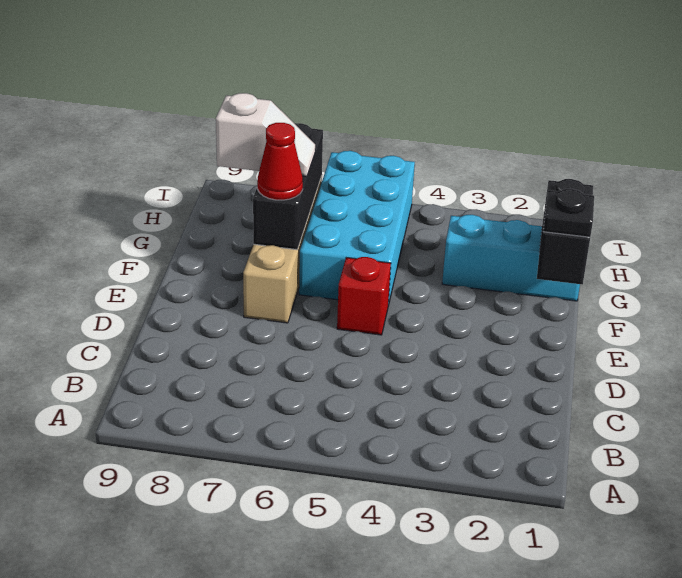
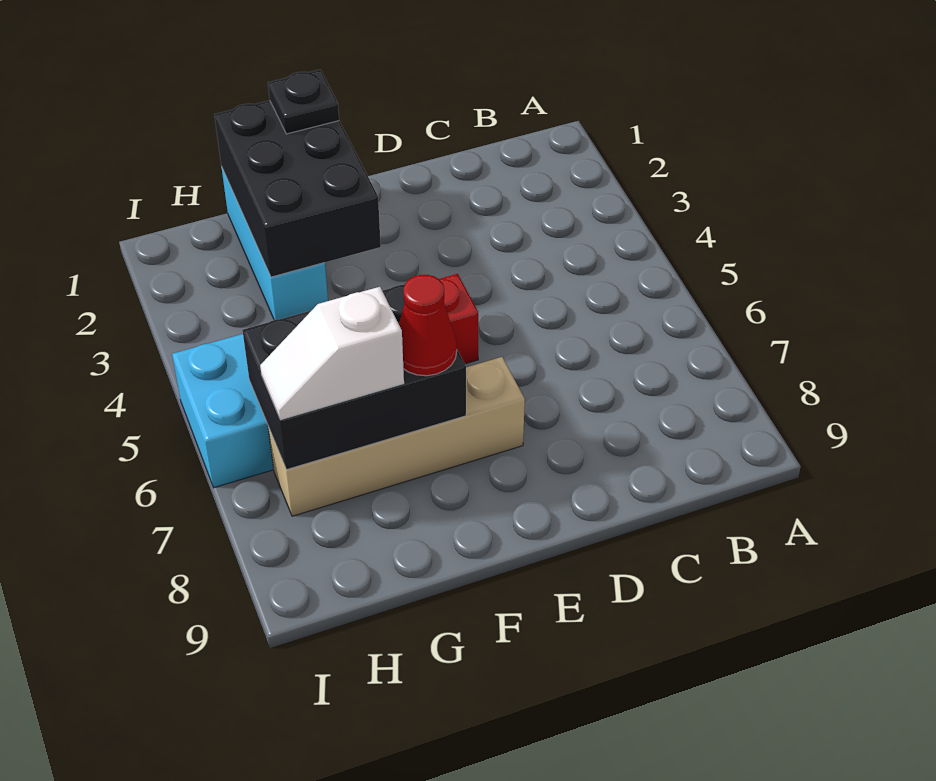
black 1x2 brick [537,179,593,285] -> black 2x3 brick [214,100,381,277]
black 1x3 brick [253,123,323,250] -> black 2x3 brick [243,284,466,470]
white 1x2 slope [216,93,315,177] -> white 1x2 slope turned to [260,287,404,420]

